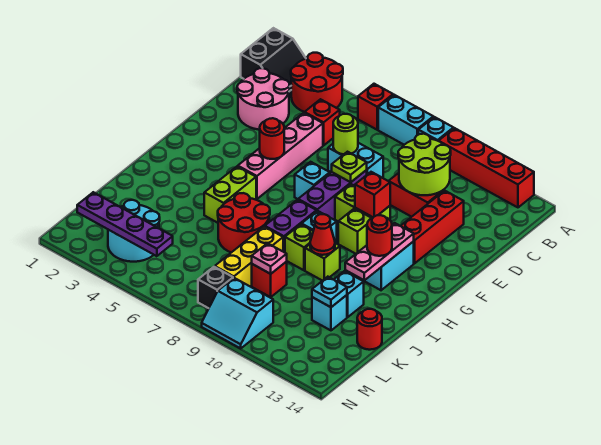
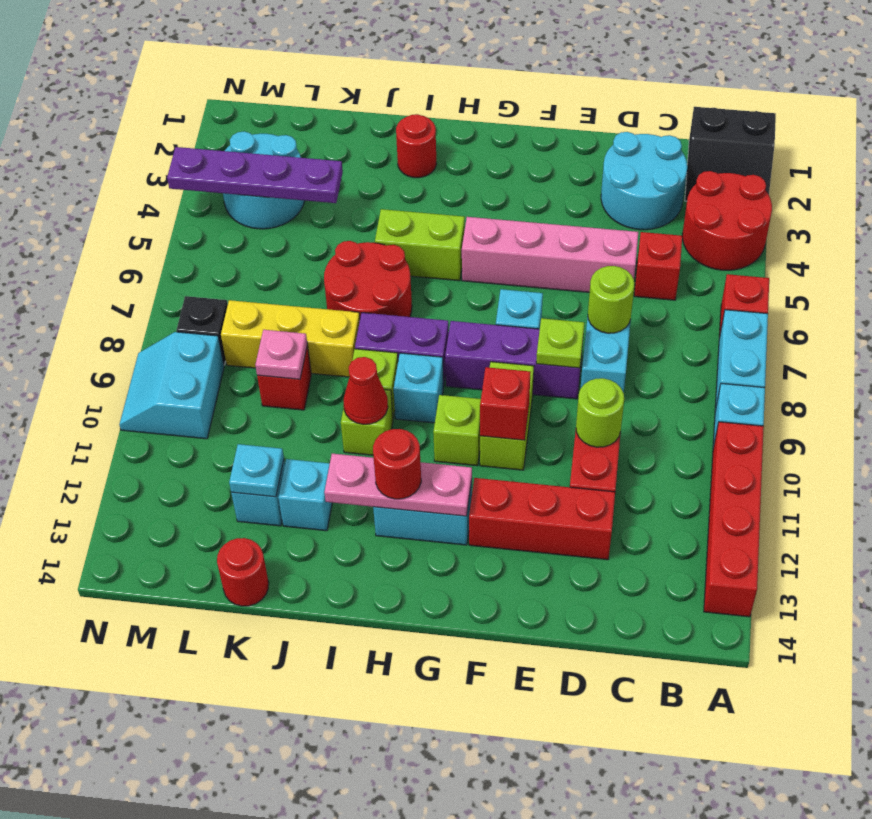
pink 2x2 round brick [237,68,290,130] -> cyan 2x2 round brick [601,132,687,230]
lime 2x2 round brick [398,134,451,195] -> lime 1x1 round brick [576,378,624,447]
red 1x1 round brick [260,118,284,159] -> red 1x1 round brick moved to [396,114,437,178]
purple 1x4 plate [77,192,173,256] -> purple 1x4 plate turned to [167,147,343,203]

